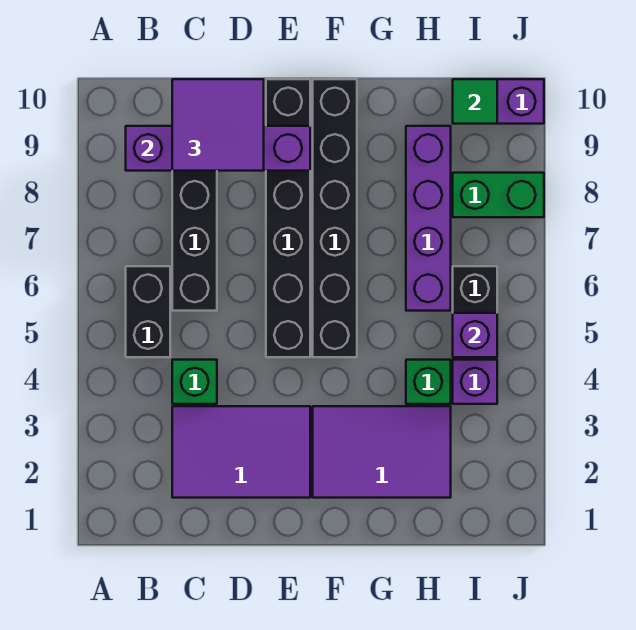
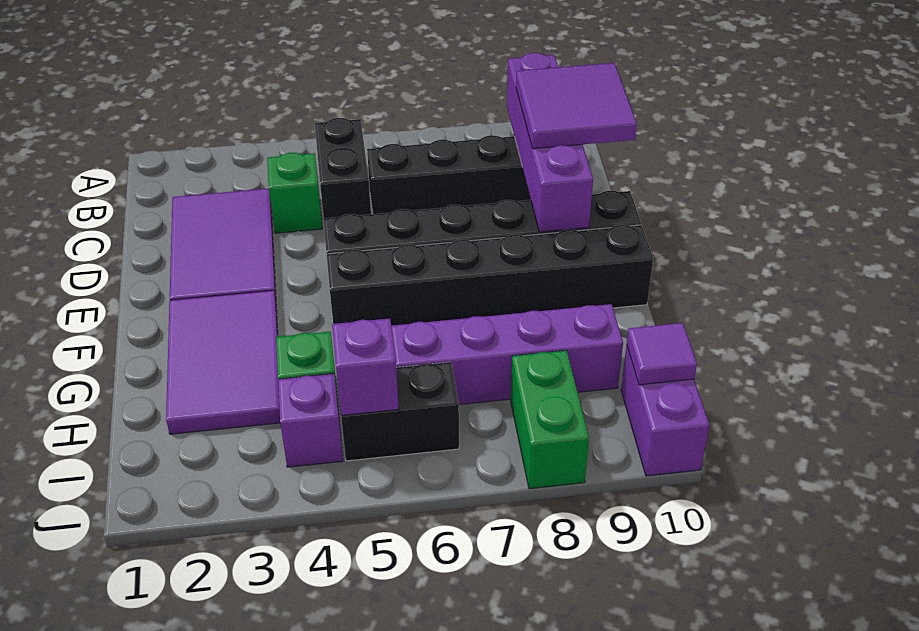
black 1x2 brick [126,266,170,357] -> black 1x2 brick turned to [315,118,371,218]
green 1x1 tile [453,79,497,124] -> purple 1x1 tile [627,323,697,385]

